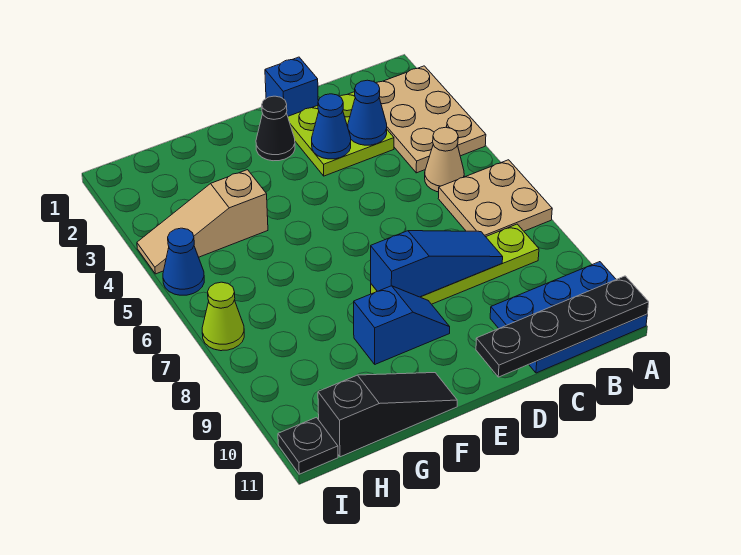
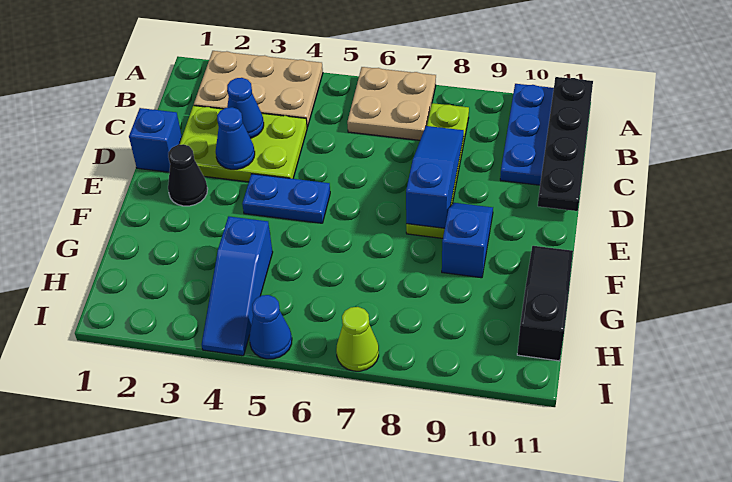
tan 1x1 cone [425,127,464,192] -> none
lime 2x2 plate [288,92,394,176] -> lime 2x3 plate [179,106,307,182]
none -> blue 1x2 plate [242,174,330,223]
tan 1x3 slope [137,170,268,274] -> blue 1x3 slope [202,216,273,356]
black 1x1 plate [278,417,338,474] -> none

